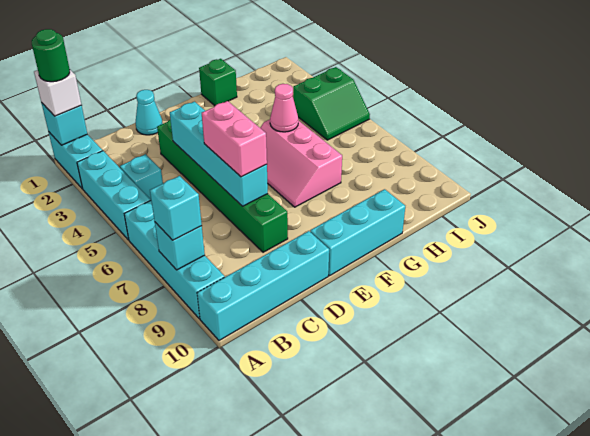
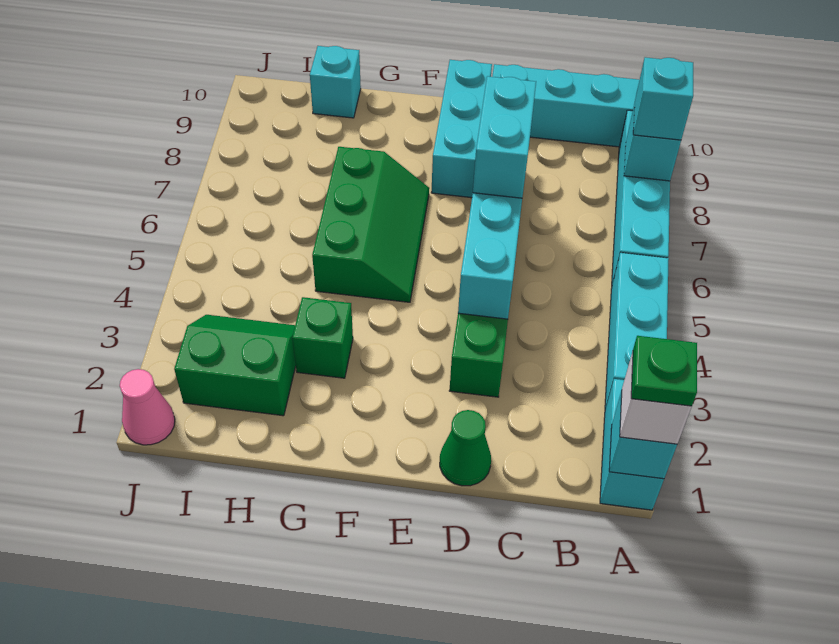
green 1x1 round brick [32,29,70,82] -> green 1x1 plate [631,336,697,406]
cyan 1x1 brick [120,154,163,200] -> cyan 1x1 brick moved to [310,46,361,118]
cyan 1x1 cone [135,90,163,135] -> green 1x1 cone [440,410,491,486]
pink 1x2 brick [202,101,267,177] -> cyan 1x2 brick [473,76,536,198]
cyan 1x3 brick [310,189,405,276] -> cyan 1x3 brick turned to [431,60,492,198]
pink 2x3 slope [260,119,342,207] -> green 2x3 slope [312,147,429,302]
green 1x1 brick [199,59,237,106] -> green 1x1 brick moved to [292,297,353,378]
pink 1x1 cone [270,84,298,132] -> pink 1x1 cone moved to [120,369,175,445]
green 2x2 slope [293,67,370,140] -> green 2x2 slope moved to [174,315,296,416]

